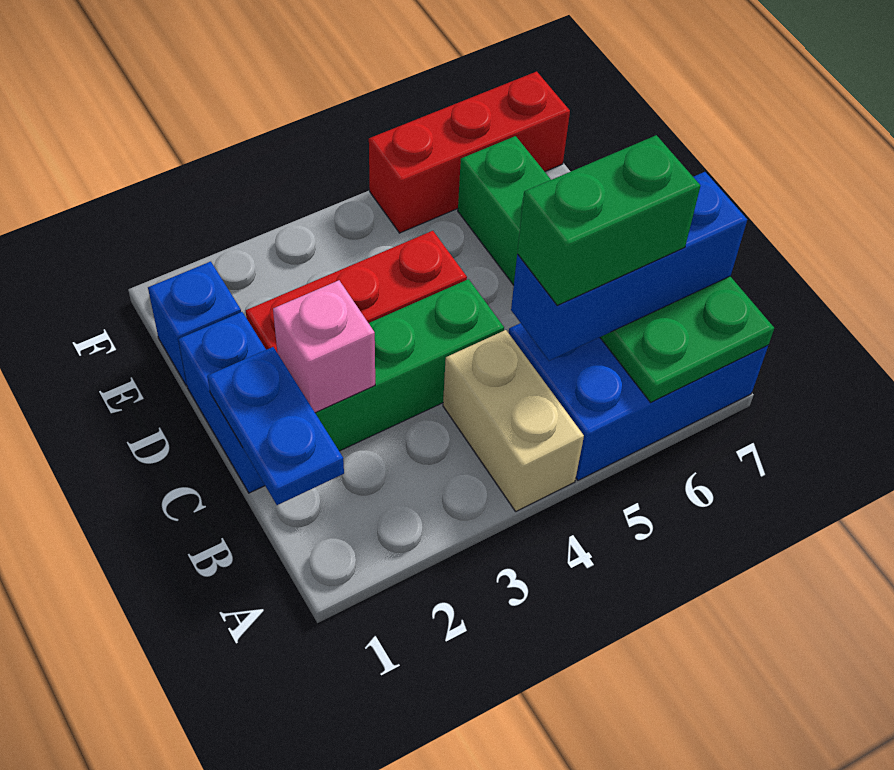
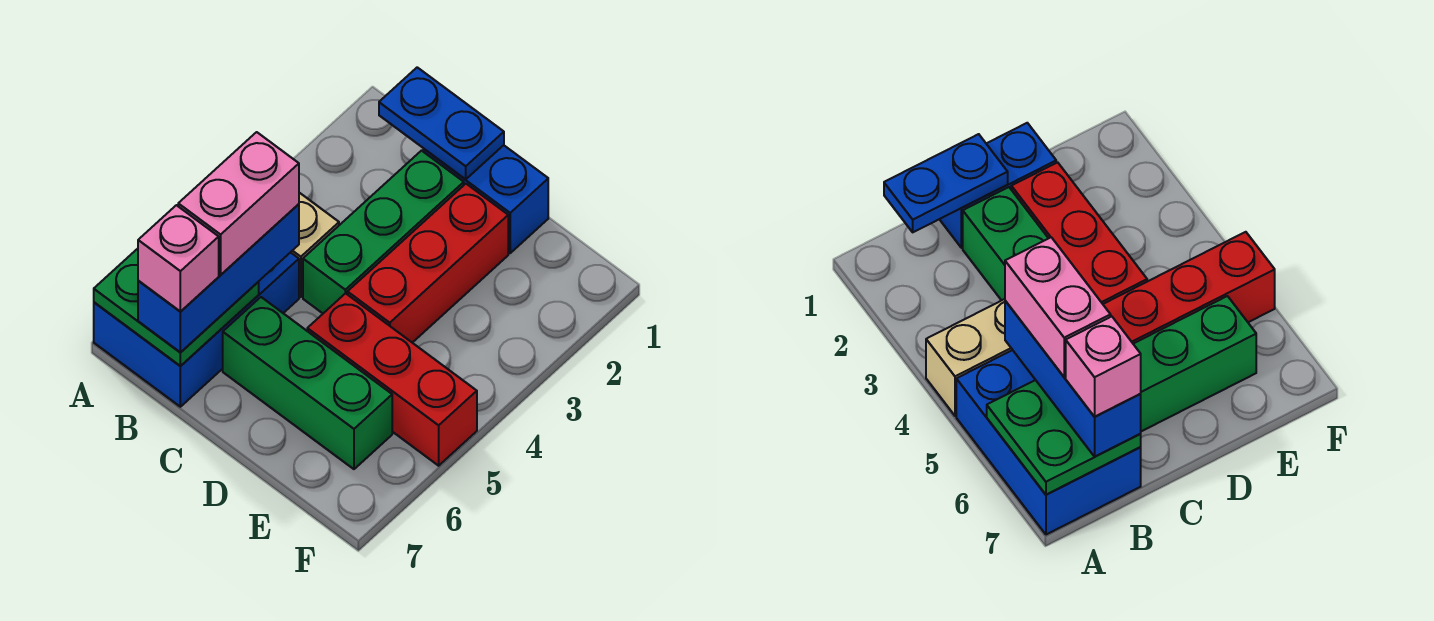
green 1x2 brick [517,135,700,305] -> pink 1x2 brick [178,132,299,275]
pink 1x1 brick [273,280,375,413] -> pink 1x1 brick moved to [138,205,219,311]
blue 1x1 brick [148,262,241,386] -> none
red 1x3 brick [369,72,570,233] -> red 1x3 brick turned to [307,293,477,466]

